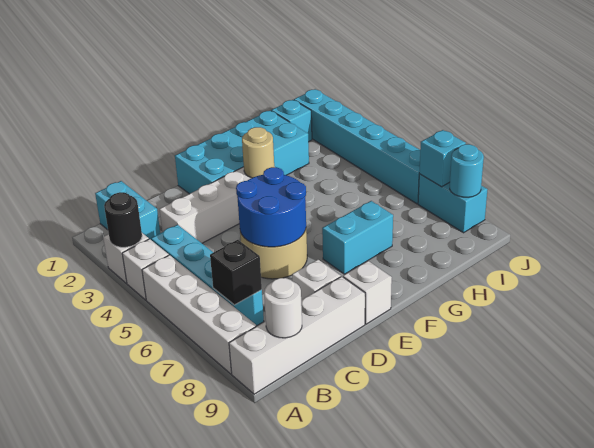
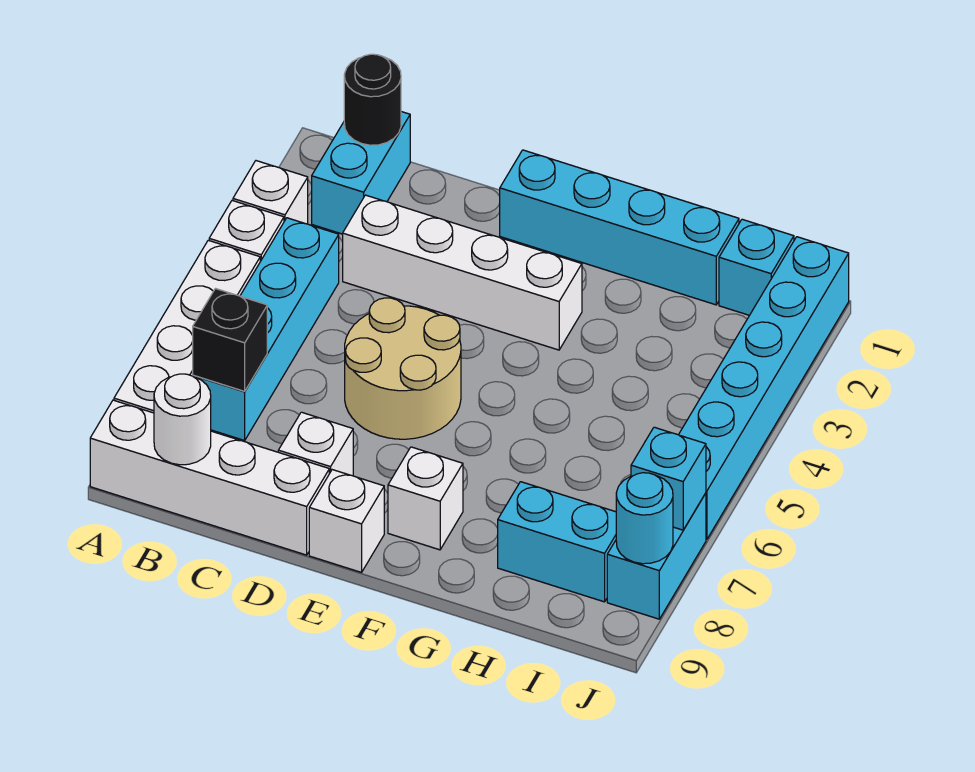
black 1x1 round brick [104,192,142,247] -> black 1x1 round brick moved to [344,54,401,145]
blue 2x2 round brick [236,167,306,247] -> none
cyan 2x4 brick [175,110,309,194] -> cyan 1x4 brick [500,150,739,305]
tan 1x1 round brick [242,127,274,178] -> none
cyan 1x2 brick [322,201,393,274] -> cyan 1x2 brick moved to [498,482,616,602]
none -> white 1x1 brick [388,447,463,550]

